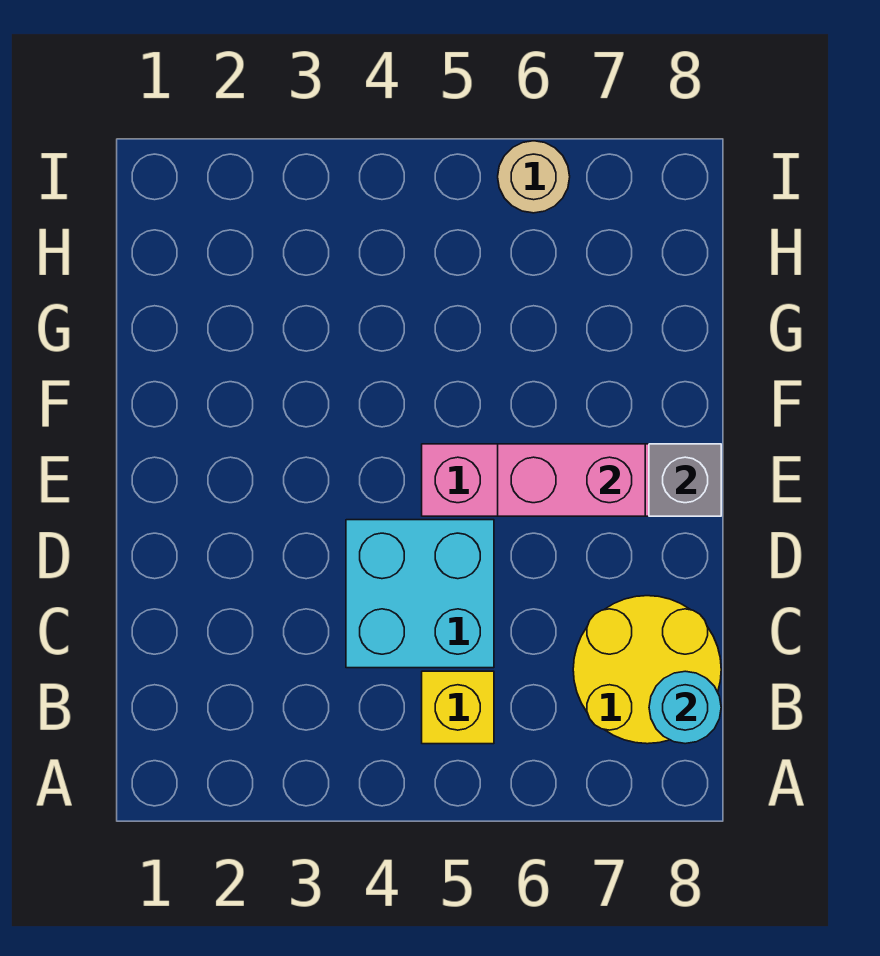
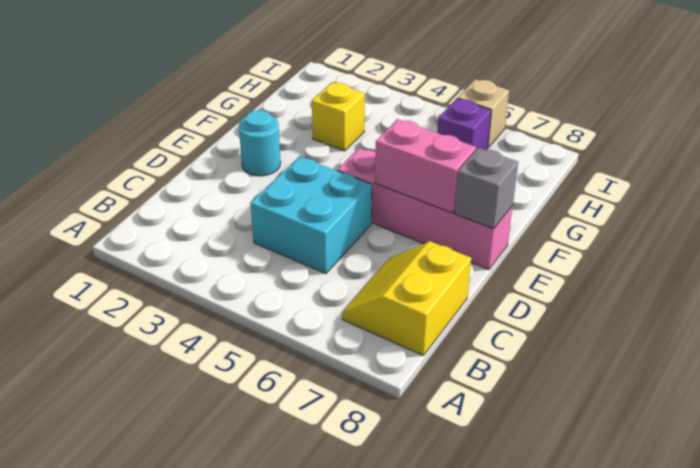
yellow 1x1 brick [422,671,494,744] -> yellow 1x1 brick moved to [312,82,365,151]
yellow 2x2 round brick [573,596,721,744] -> yellow 2x2 slope [342,241,471,356]
cyan 1x1 round brick [649,671,721,744] -> cyan 1x1 round brick moved to [239,110,281,176]
none -> purple 1x1 brick [437,98,491,150]
tan 1x1 round brick [498,141,570,213] -> tan 1x1 brick [457,79,509,148]

